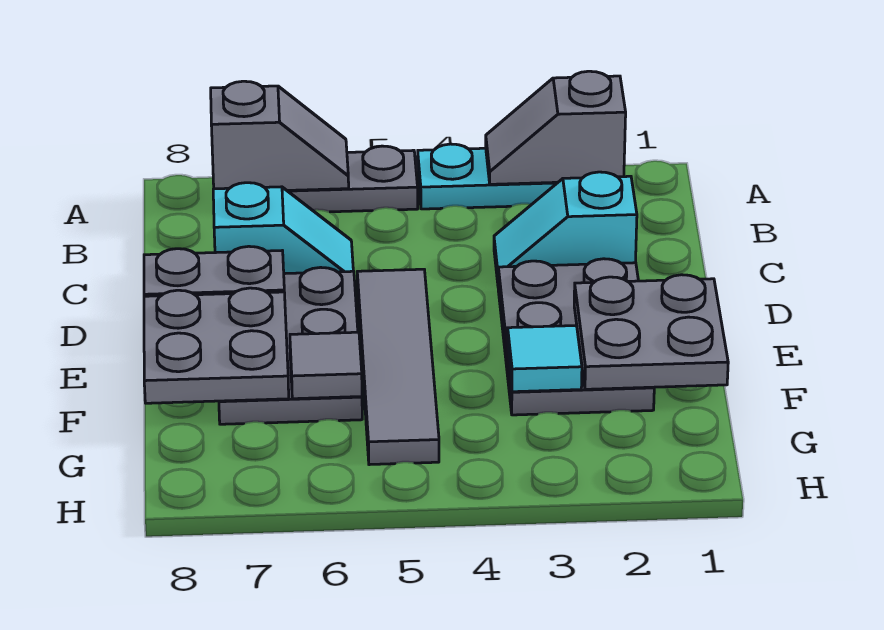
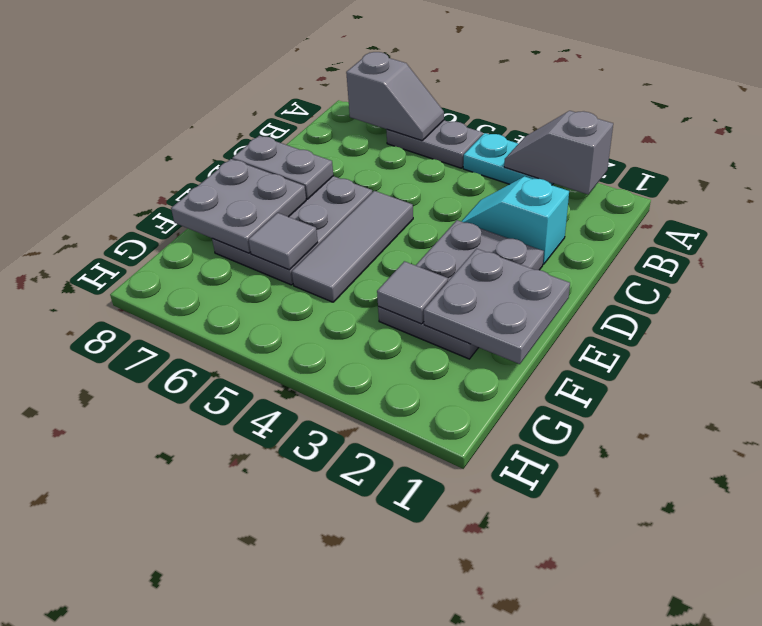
cyan 1x2 slope [213,183,353,274] -> none
grey 1x4 tile [357,269,439,465] -> grey 1x3 tile [292,191,413,302]
cyan 1x1 tile [507,325,582,392] -> grey 1x1 tile [377,261,448,324]

